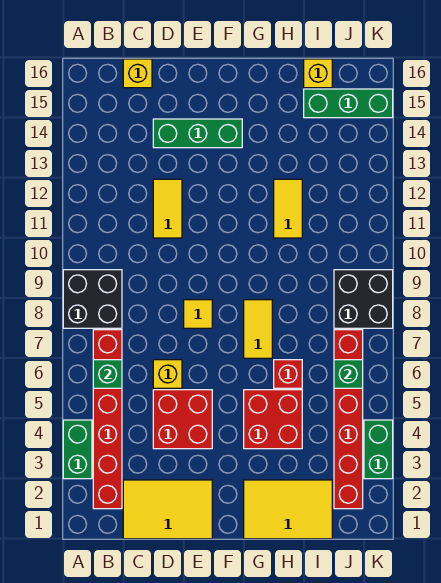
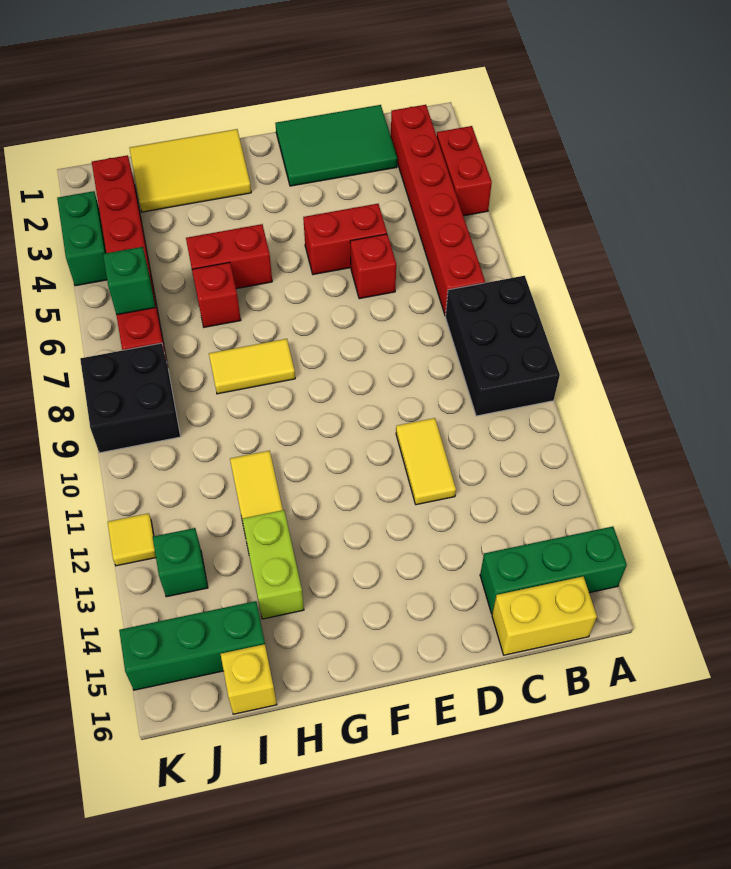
green 1x2 brick [63,420,92,479] -> red 1x2 brick [437,126,492,216]
black 2x2 brick [63,270,122,328] -> black 2x3 brick [446,276,560,416]
green 1x1 brick [93,360,122,388] -> green 1x1 brick moved to [153,528,208,597]
yellow 2x3 tile [123,480,212,539] -> green 2x3 tile [275,105,397,186]
yellow 1x1 brick [123,59,152,88] -> yellow 1x2 brick [492,577,597,655]
red 2x2 brick [153,390,212,449] -> red 1x2 brick [303,204,387,275]
yellow 1x1 brick [153,360,182,388] -> red 1x1 brick [350,234,396,299]
green 1x3 brick [153,119,242,148] -> green 1x3 brick moved to [480,526,627,613]
yellow 1x1 tile [184,300,212,328] -> yellow 1x1 tile moved to [108,513,156,566]
red 2x2 brick [244,390,302,449] -> red 1x2 brick [186,224,272,289]
yellow 1x2 tile [244,300,272,358] -> yellow 1x2 tile turned to [209,339,295,394]
none -> lime 1x2 brick [242,510,304,619]

